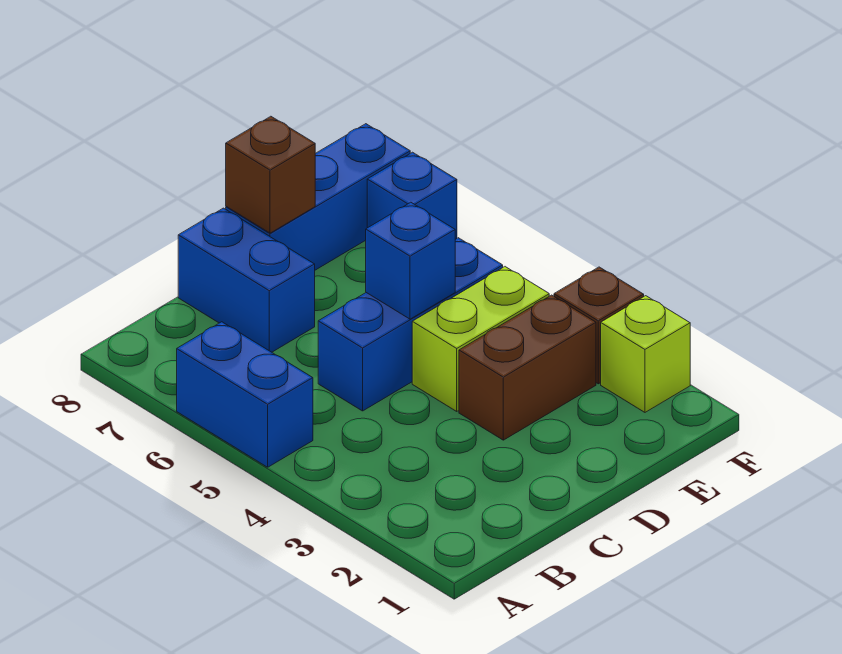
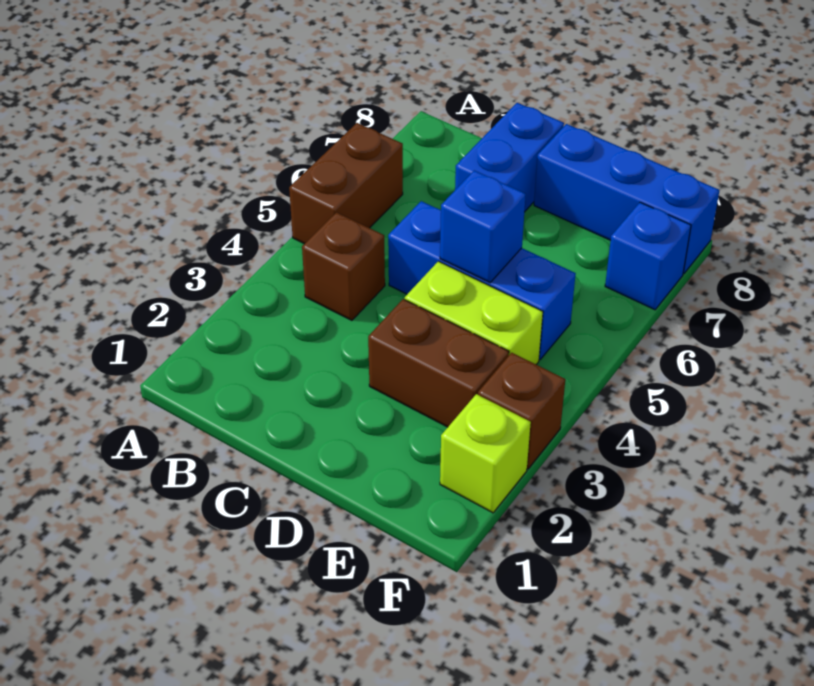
blue 1x2 brick [177,322,313,467] -> brown 1x2 brick [289,123,403,244]
brown 1x1 brick [226,116,315,233] -> brown 1x1 brick moved to [302,212,385,320]

